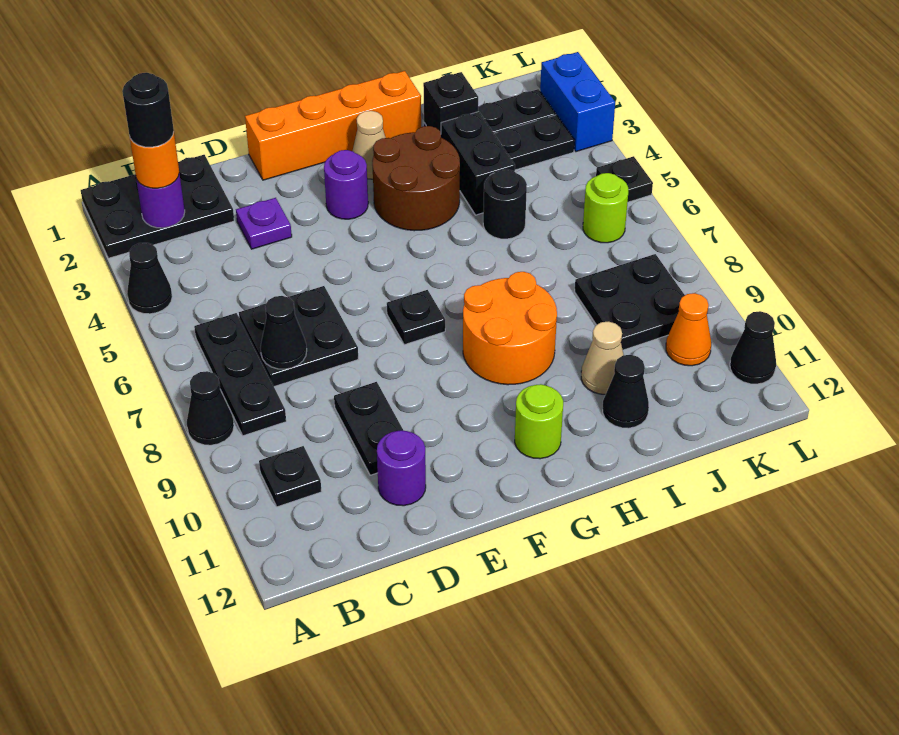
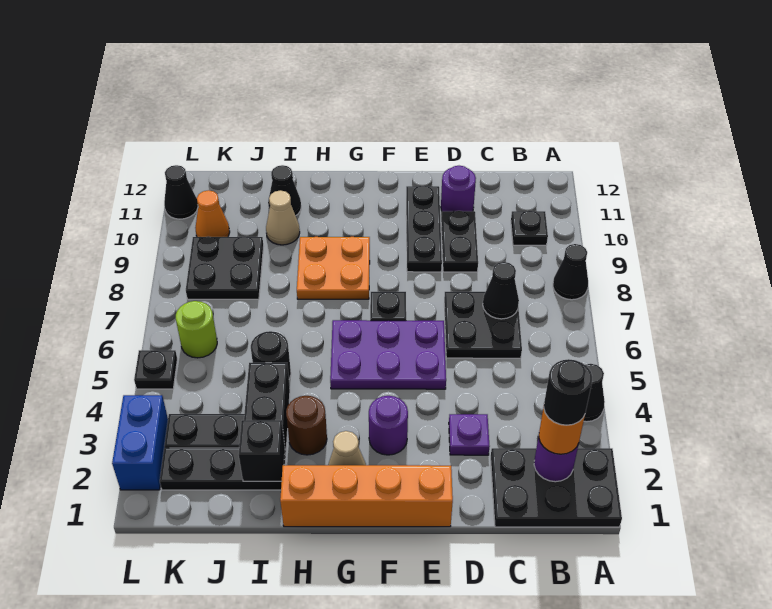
black 1x3 plate [194,313,286,436] -> black 1x3 plate moved to [406,186,442,272]
none -> purple 2x3 plate [330,320,446,389]
brown 2x2 round brick [372,126,460,231] -> brown 1x1 round brick [286,396,327,455]
orange 2x2 round brick [463,272,557,385] -> orange 2x2 plate [297,237,370,299]
lime 1x1 round brick [515,384,563,459] -> none

